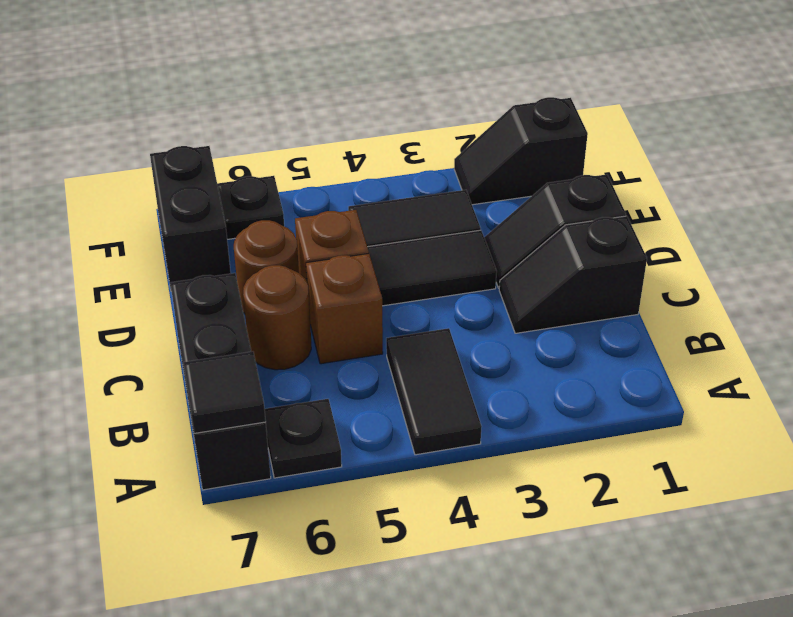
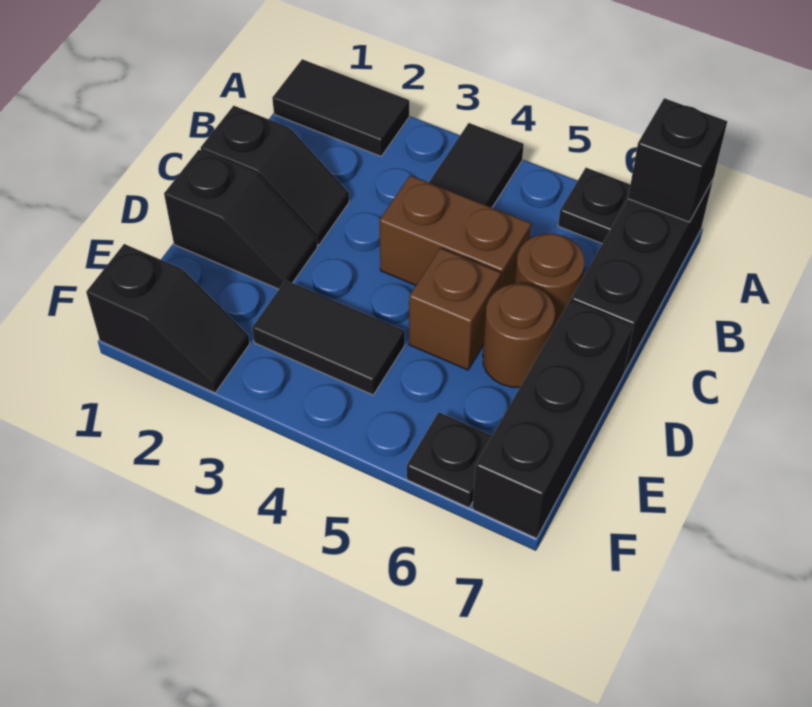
black 1x1 tile [183,351,266,433] -> black 1x1 brick [628,98,727,222]
brown 1x1 brick [306,254,383,364] -> brown 1x2 brick [379,175,531,288]
black 1x2 tile [368,230,497,306] -> black 1x2 tile moved to [272,59,409,156]
black 1x2 brick [150,146,231,291] -> black 1x3 brick [473,301,633,538]

